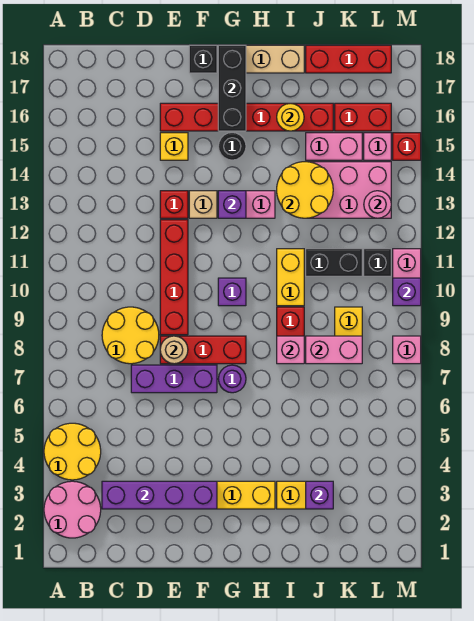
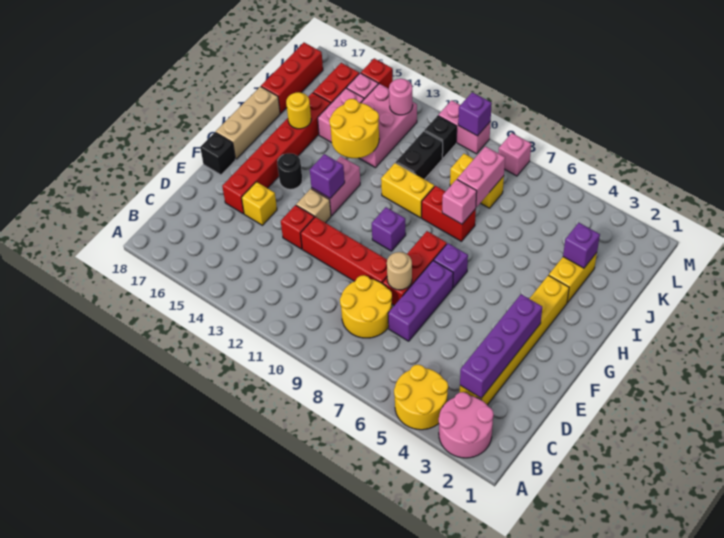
purple 1x1 round brick [218,365,246,393] -> purple 1x1 brick [434,243,468,288]
black 1x3 brick [218,45,246,131] -> none

